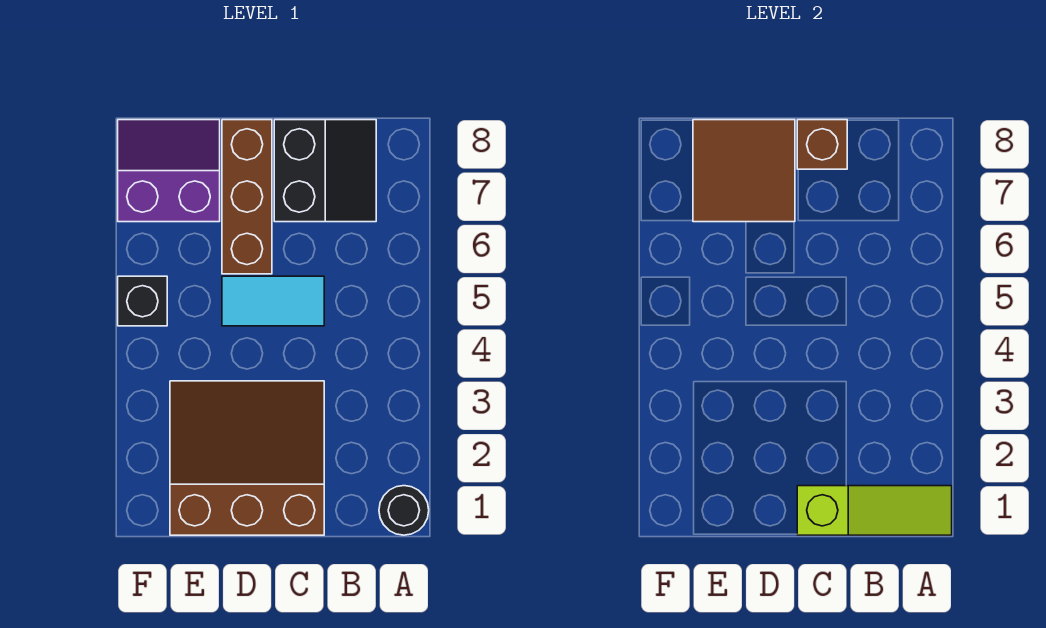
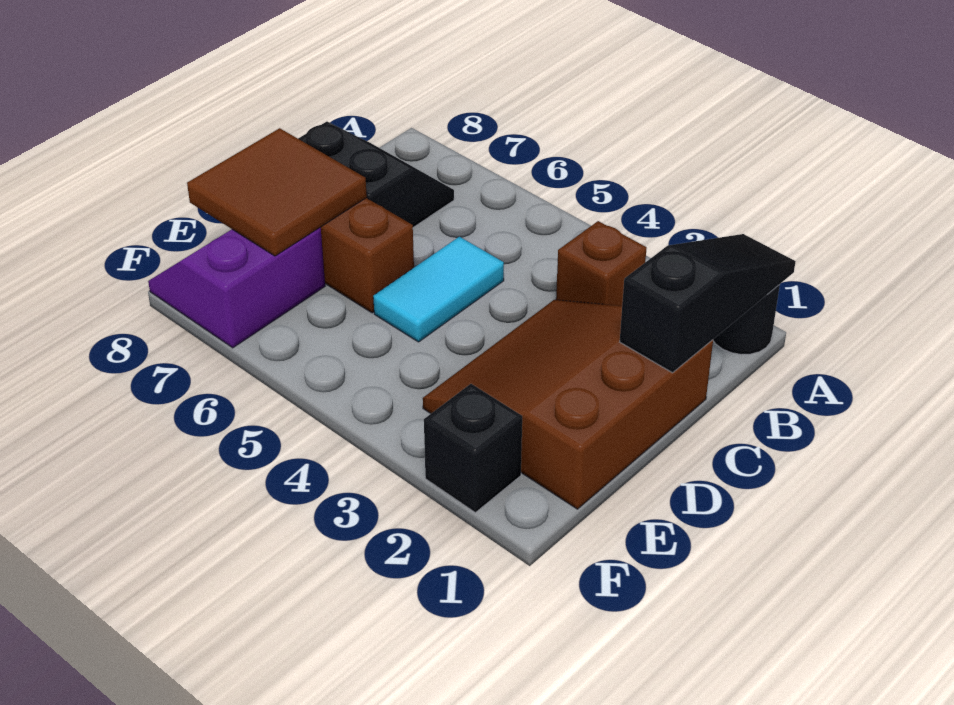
lime 1x3 slope [797,486,952,535] -> black 1x3 slope [620,234,796,373]
brown 1x1 brick [797,120,847,169] -> brown 1x1 brick moved to [556,221,647,306]
black 1x1 brick [118,276,167,326] -> black 1x1 brick moved to [424,384,522,513]

